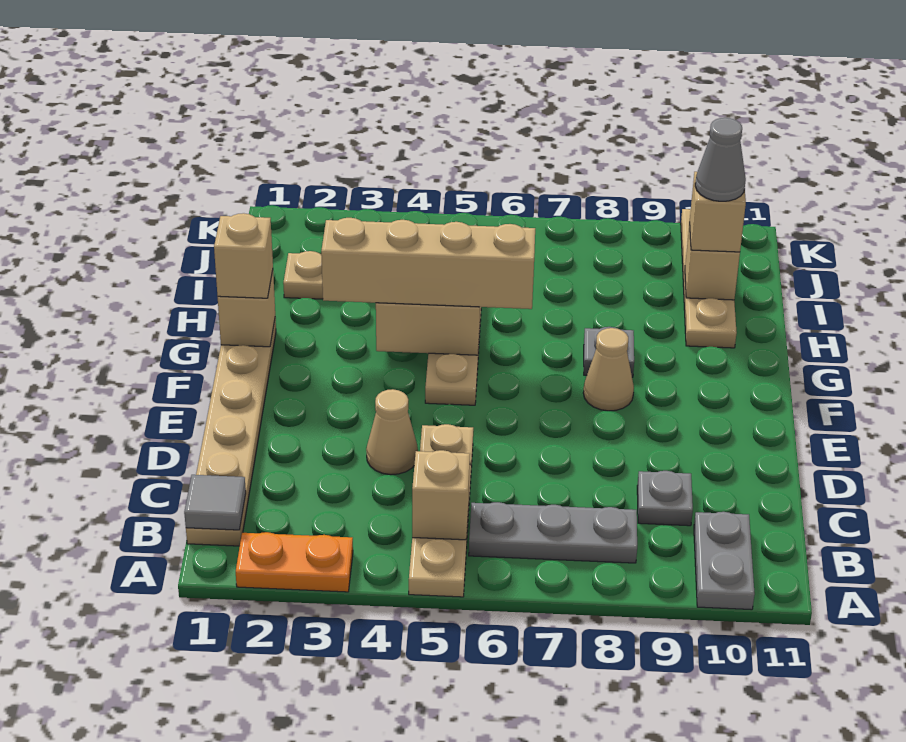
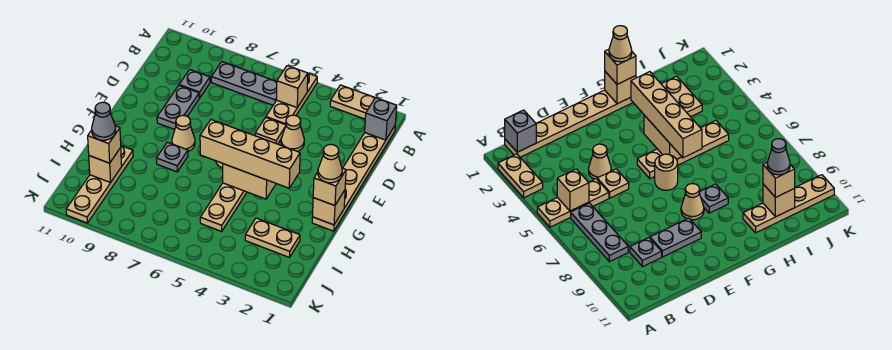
orange 1x2 plate [236,532,353,592] -> tan 1x2 plate [330,85,375,119]
grey 1x2 plate [694,512,755,610] -> grey 1x2 plate moved to [157,86,199,130]
grey 1x1 tile [184,475,246,530] -> grey 1x1 brick [365,98,397,140]
none -> tan 1x1 round brick [655,154,678,190]
none -> tan 1x1 cone [318,144,342,183]

